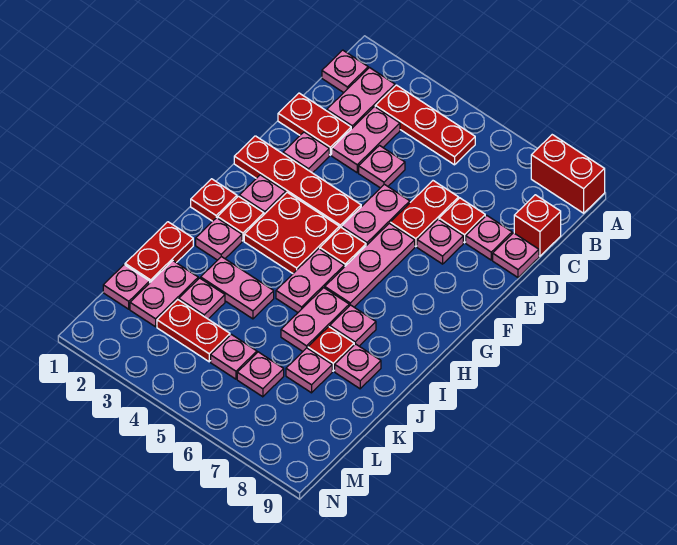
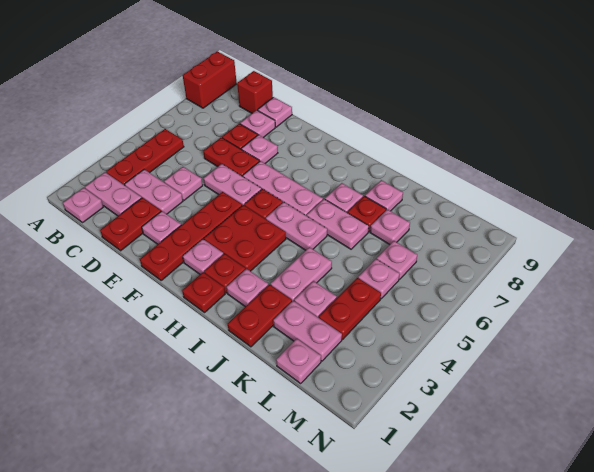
red 1x2 plate [125,222,193,282] -> red 1x2 plate turned to [228,285,292,347]

